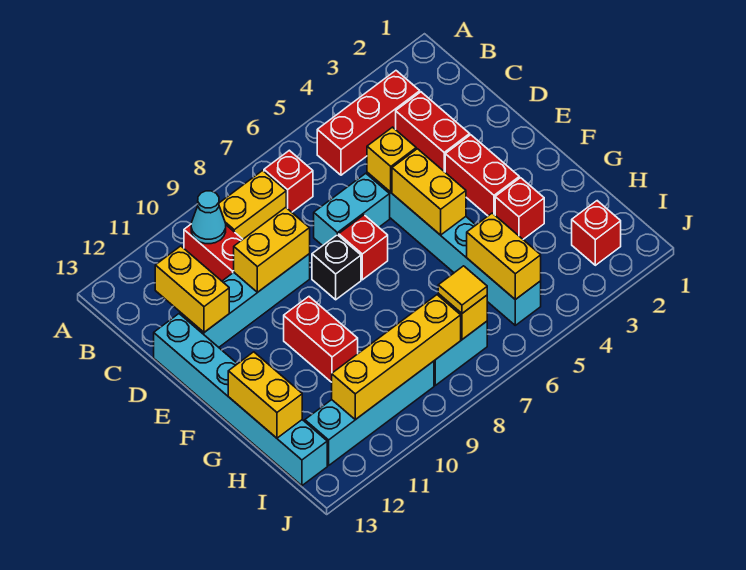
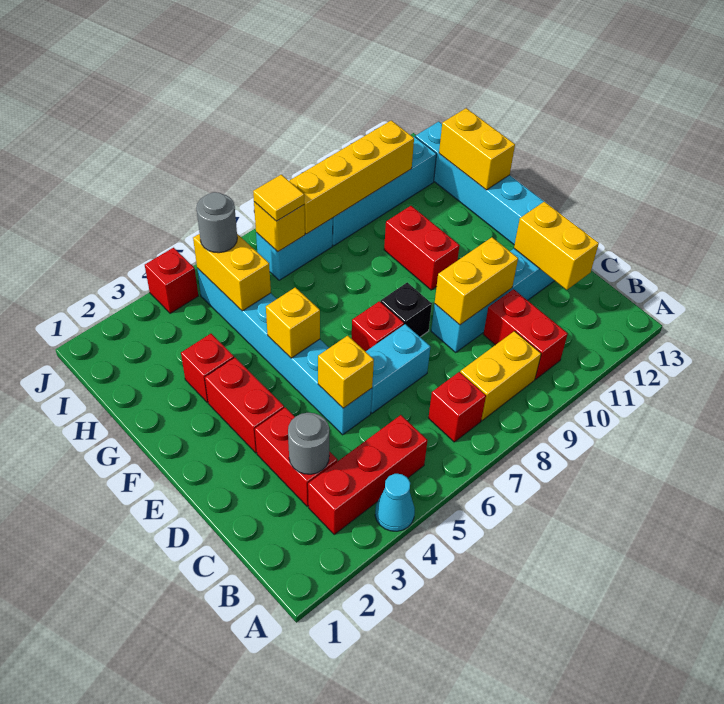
cyan 1x1 cone [191,191,226,244] -> cyan 1x1 cone moved to [375,474,415,531]
none -> grey 1x1 round brick [288,413,329,474]
yellow 1x2 brick [392,149,466,235] -> yellow 1x1 brick [266,287,320,358]
red 1x1 brick [572,201,621,265] -> red 1x1 brick moved to [145,248,198,313]
none -> grey 1x1 round brick [196,192,237,253]

